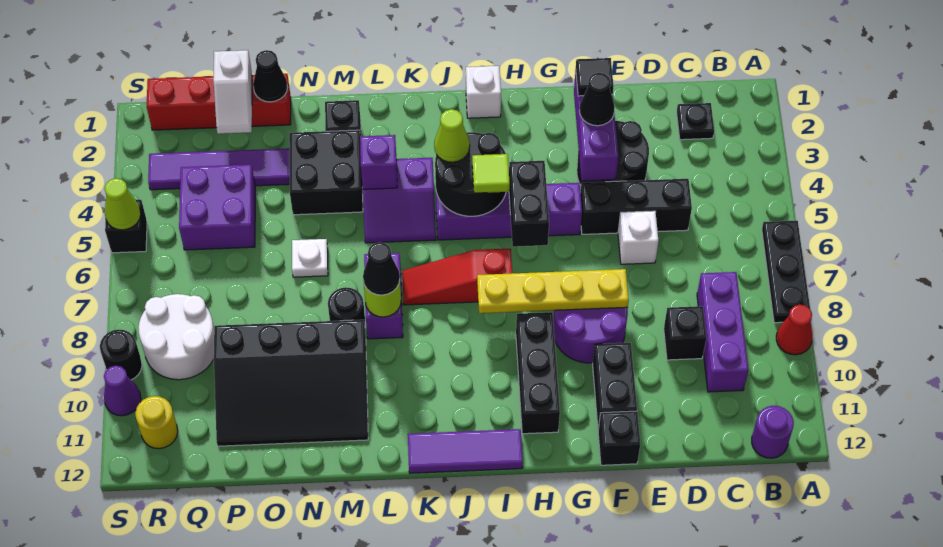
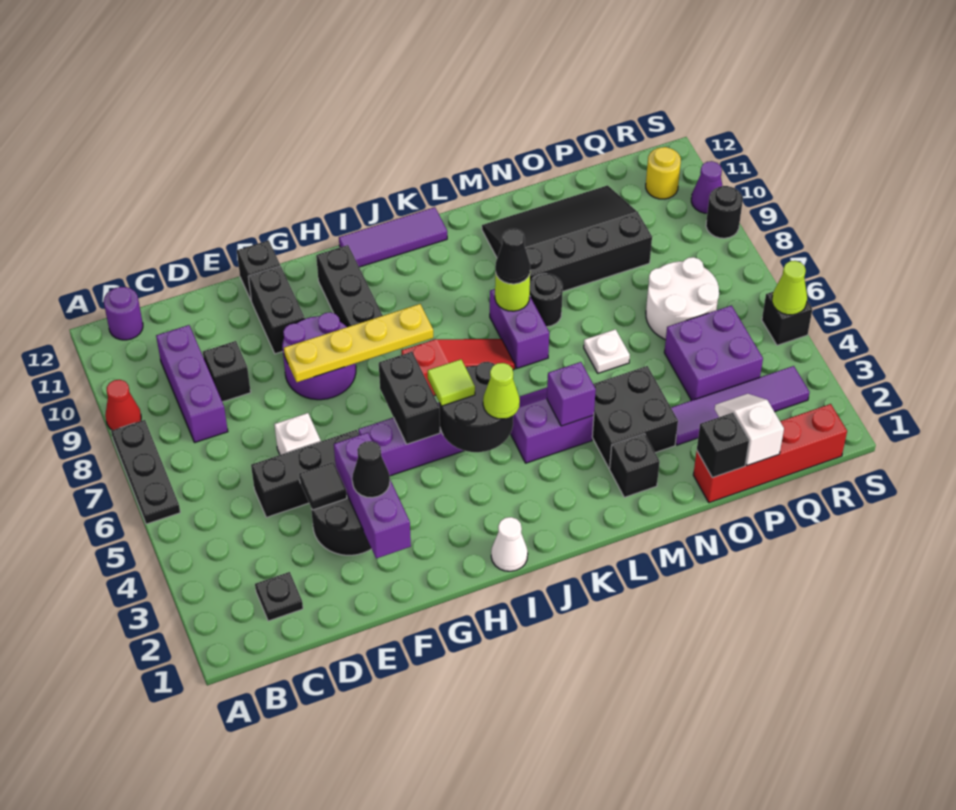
black 1x1 tile [576,58,614,96] -> black 1x1 tile moved to [299,462,347,510]
white 1x1 brick [466,66,501,118] -> white 1x1 cone [491,517,528,571]
black 1x1 cone [253,50,288,102] -> black 1x1 brick [697,413,749,478]
white 2x2 round brick [138,294,214,380] -> white 2x2 round brick moved to [646,257,719,340]

